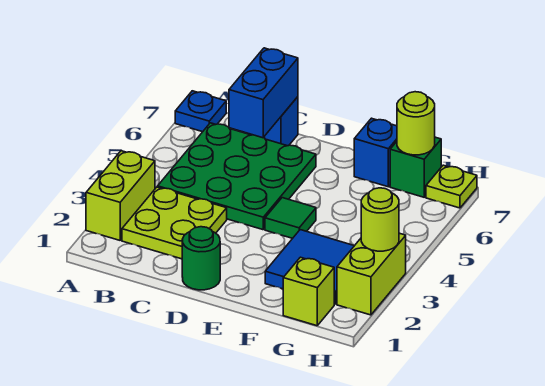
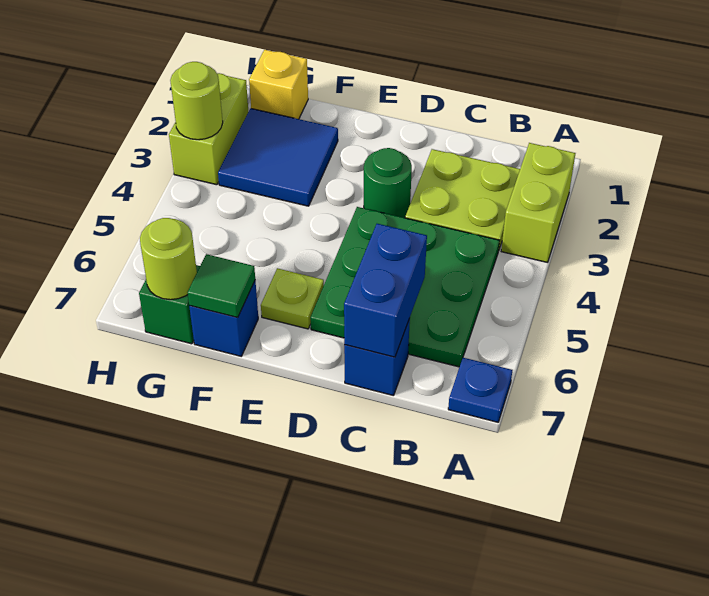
green 1x1 round brick [182,227,220,290] -> green 1x1 round brick moved to [364,148,412,218]
green 1x1 tile [265,198,316,238] -> green 1x1 tile moved to [188,254,255,317]
lime 1x1 brick [283,257,334,326] -> yellow 1x1 brick [249,50,308,119]
lime 1x1 plate [426,165,477,208] -> lime 1x1 plate moved to [261,268,324,329]

